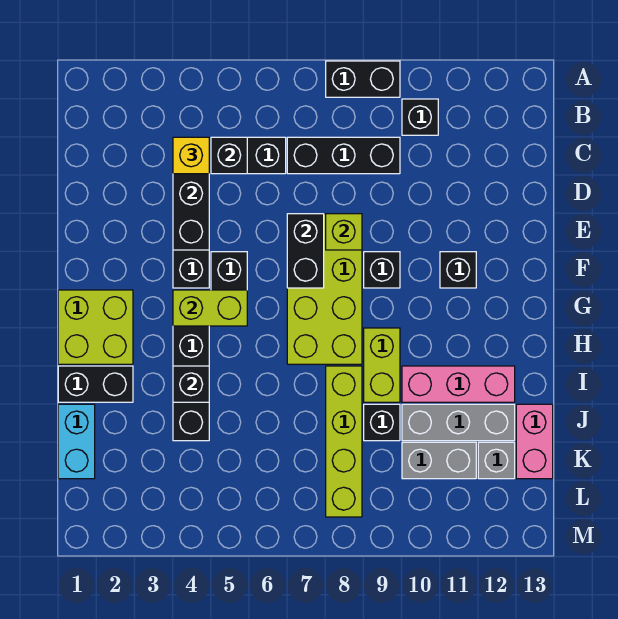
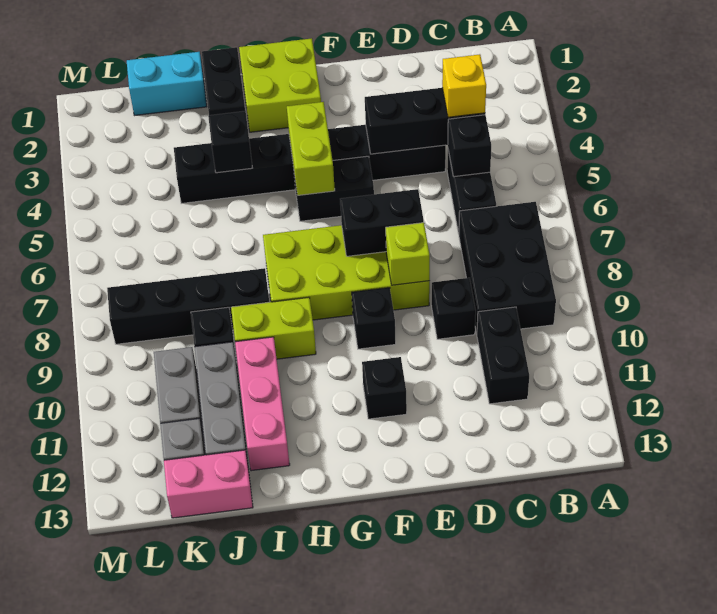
black 1x2 brick [326,61,400,97] -> black 1x2 brick moved to [477,307,529,404]
black 1x1 brick [402,99,438,135] -> black 1x1 brick moved to [432,278,476,339]
black 1x3 brick [287,137,400,174] -> black 2x3 brick [459,202,556,333]
lime 1x4 brick [326,366,362,517] -> black 1x4 brick [107,268,269,344]

